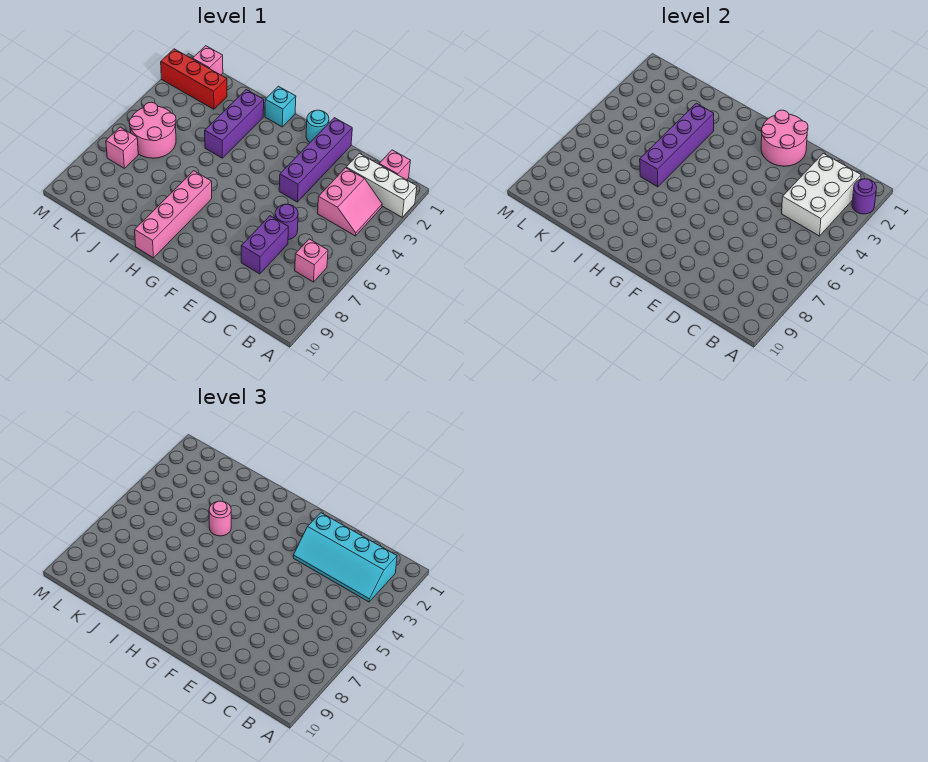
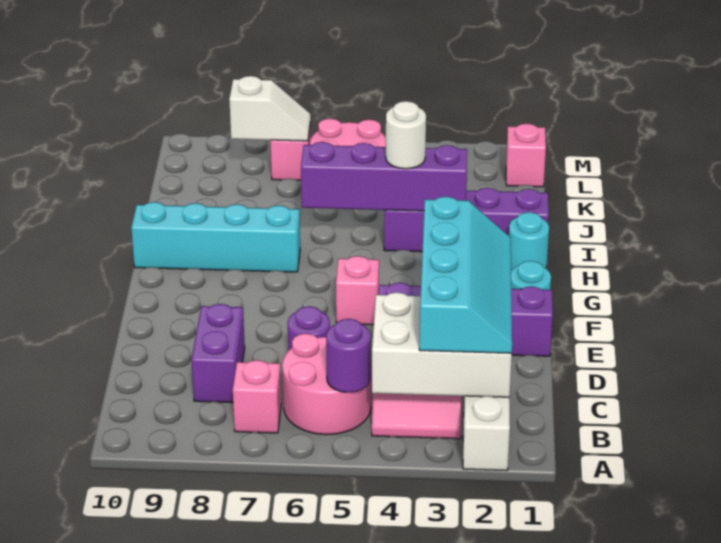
purple 1x1 round brick [852,179,877,214] -> purple 1x1 round brick moved to [326,319,371,392]
pink 1x1 brick [379,150,410,180] -> pink 1x1 brick moved to [336,256,379,325]
cyan 2x4 slope [293,513,397,602] -> cyan 2x4 slope turned to [419,197,512,353]
purple 1x2 brick [241,216,288,274] -> purple 1x2 brick turned to [192,304,245,403]
pink 2x2 round brick [761,110,808,166] -> pink 2x2 round brick moved to [282,333,372,435]
cyan 1x1 brick [265,86,296,127] -> cyan 1x1 round brick [509,212,549,271]
pink 1x4 brick [135,171,212,258] -> cyan 1x4 brick [131,202,300,272]
purple 1x3 brick [205,90,264,158] -> purple 1x4 brick [384,188,549,252]
pink 1x1 round brick [209,501,231,536] -> white 1x1 round brick [386,101,426,169]
red 1x3 brick [161,49,227,109] -> none
none -> white 1x2 slope [229,76,311,141]

